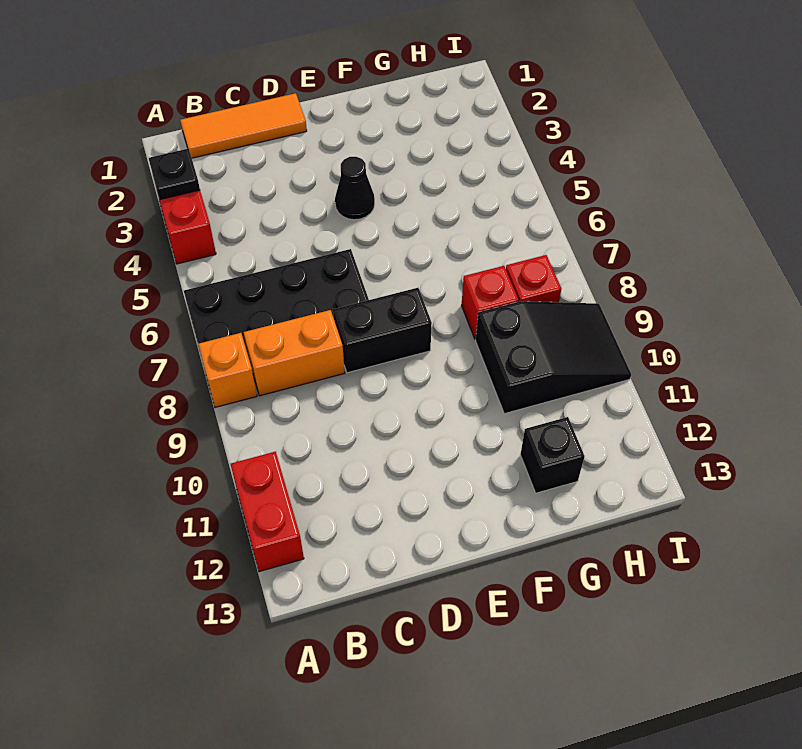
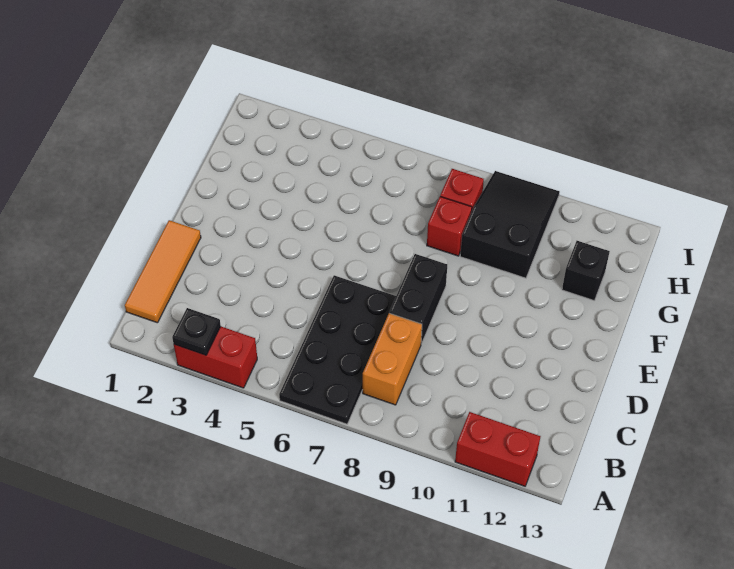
orange 1x1 brick [198,333,257,407] -> none
black 1x1 cone [335,157,375,220] -> none

